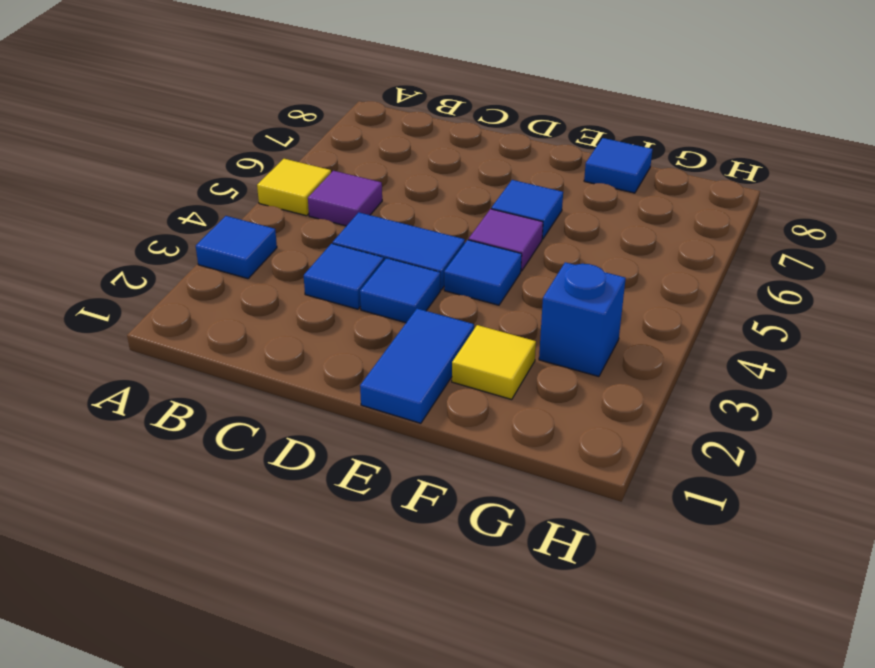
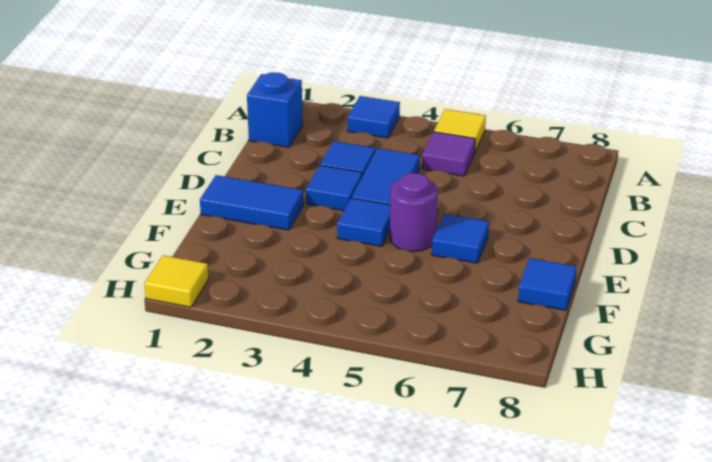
purple 1x1 tile [469,209,543,271] -> purple 1x1 round brick [390,173,438,251]
yellow 1x1 tile [452,325,536,399] -> yellow 1x1 tile moved to [144,255,209,307]
blue 1x1 brick [539,262,626,377] -> blue 1x1 brick moved to [247,72,303,147]

